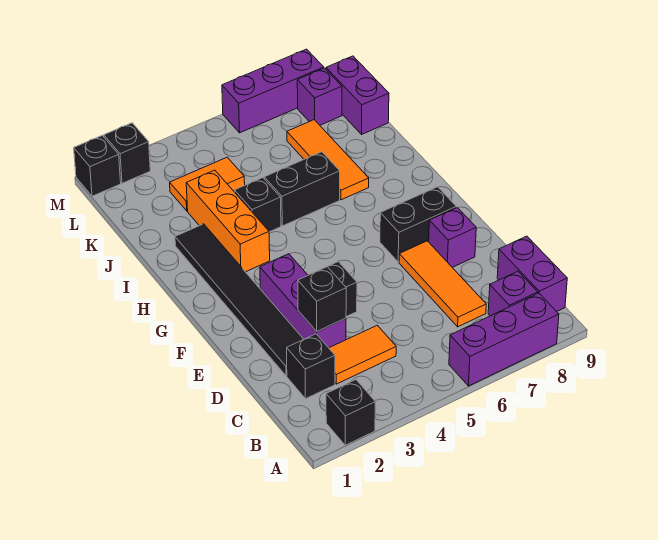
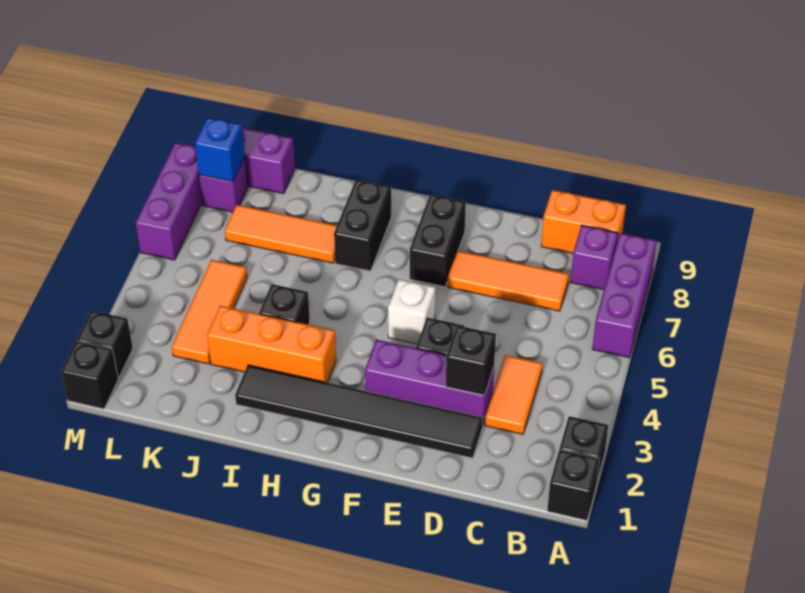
purple 1x2 brick [497,236,567,312] -> orange 1x2 brick [541,190,626,253]
black 1x1 brick [287,334,335,399] -> black 1x1 brick moved to [547,450,599,520]
purple 1x1 brick [429,208,476,267] -> none
none -> white 1x1 brick [388,279,435,344]
black 1x2 brick [264,152,340,226] -> black 1x2 brick moved to [334,179,391,271]
orange 1x2 tile [170,157,245,211] -> orange 1x3 tile [172,260,247,364]
none -> blue 1x1 brick [195,117,245,182]

